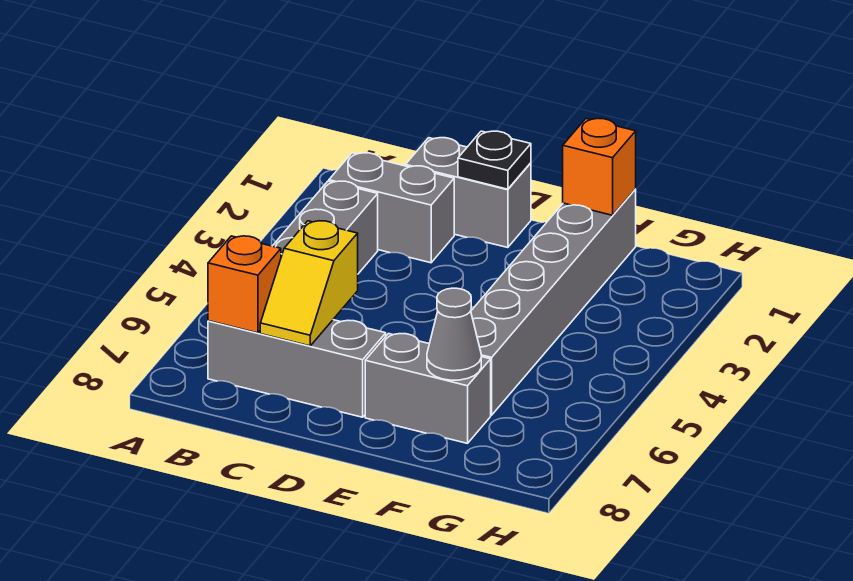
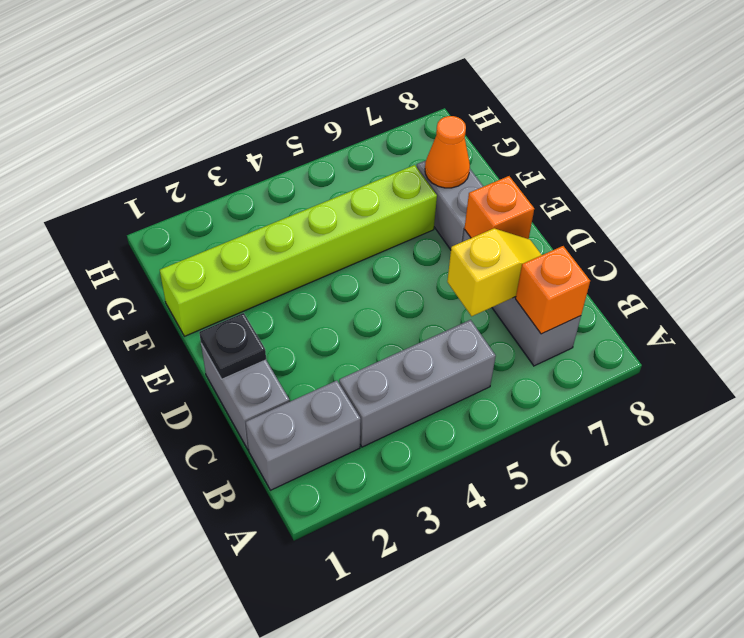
grey 1x2 brick [329,153,454,263] -> grey 1x2 brick turned to [246,381,361,490]
grey 1x6 brick [471,189,636,415] -> lime 1x6 brick [160,165,437,336]
orange 1x1 brick [563,118,636,215] -> orange 1x1 brick moved to [464,176,534,239]
grey 1x1 cone [427,288,481,380] -> orange 1x1 cone [425,116,470,188]

